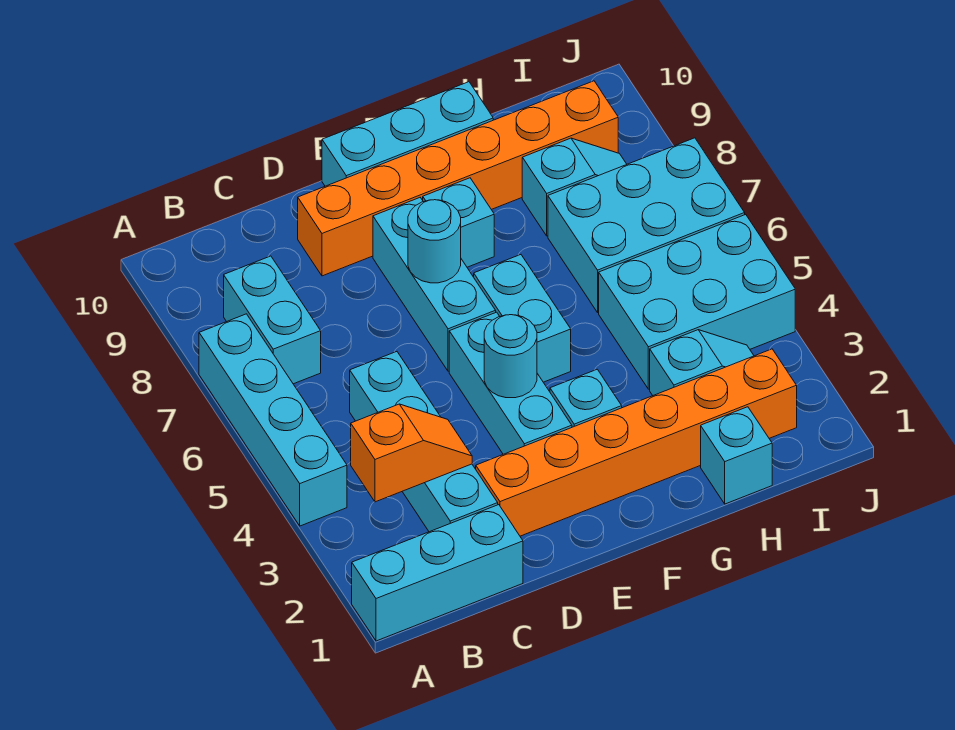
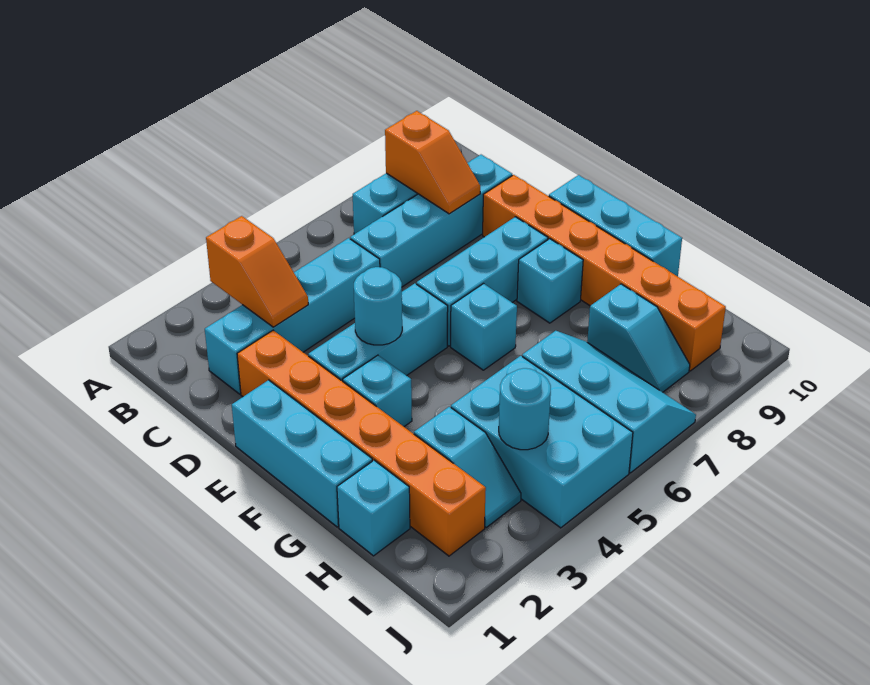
cyan 1x3 brick [352,505,523,641] -> cyan 1x3 brick moved to [232,380,372,527]
cyan 1x4 brick [199,314,347,526] -> cyan 1x4 brick moved to [350,155,512,287]
none -> orange 1x2 slope [385,111,480,214]
cyan 1x1 round brick [408,200,461,283] -> cyan 1x1 round brick moved to [499,368,551,450]
cyan 1x2 brick [474,255,571,382] -> cyan 1x1 brick [451,284,517,370]
cyan 2x3 brick [548,138,745,312] -> cyan 2x3 slope [522,331,696,473]

